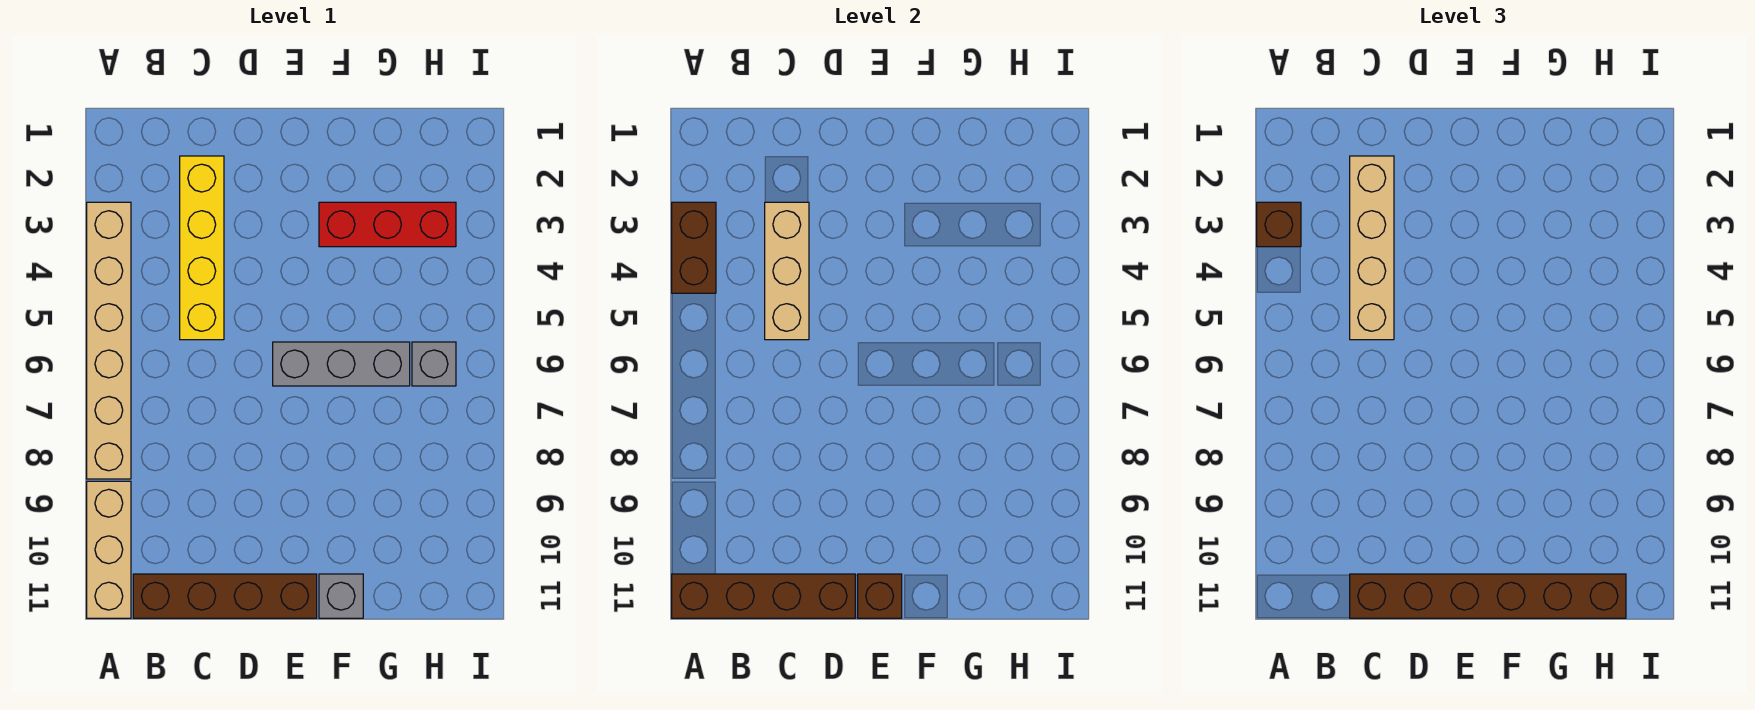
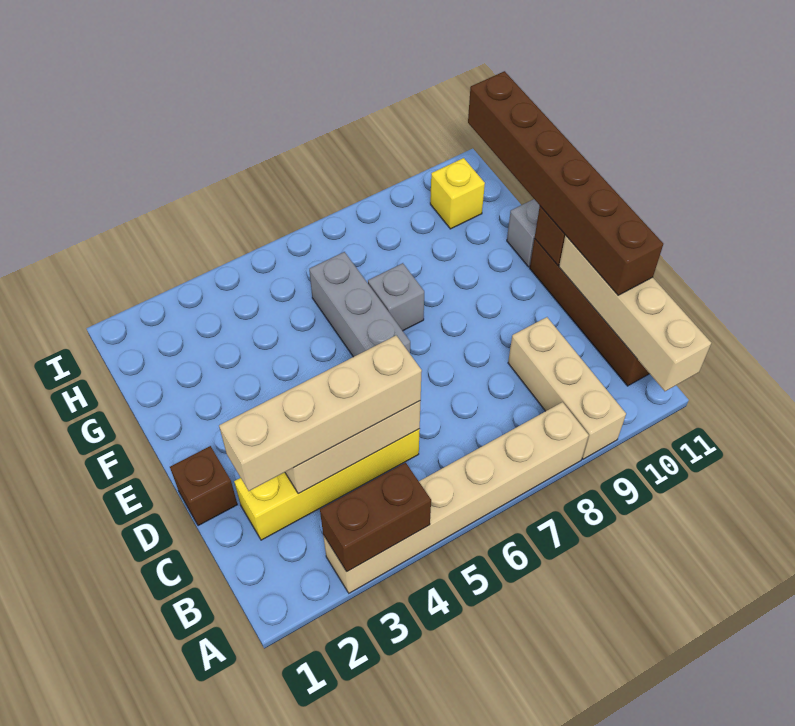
brown 1x1 brick [1257,202,1301,247] -> brown 1x1 brick moved to [170,446,238,526]
tan 1x3 brick [87,481,131,618] -> tan 1x3 brick turned to [508,317,626,459]
brown 1x4 brick [672,574,855,618] -> tan 1x4 brick [559,236,711,391]
red 1x3 brick [319,202,456,247] -> none
grey 1x1 brick [412,342,456,386] -> grey 1x1 brick moved to [368,263,424,331]
none -> yellow 1x1 brick [430,158,485,229]

